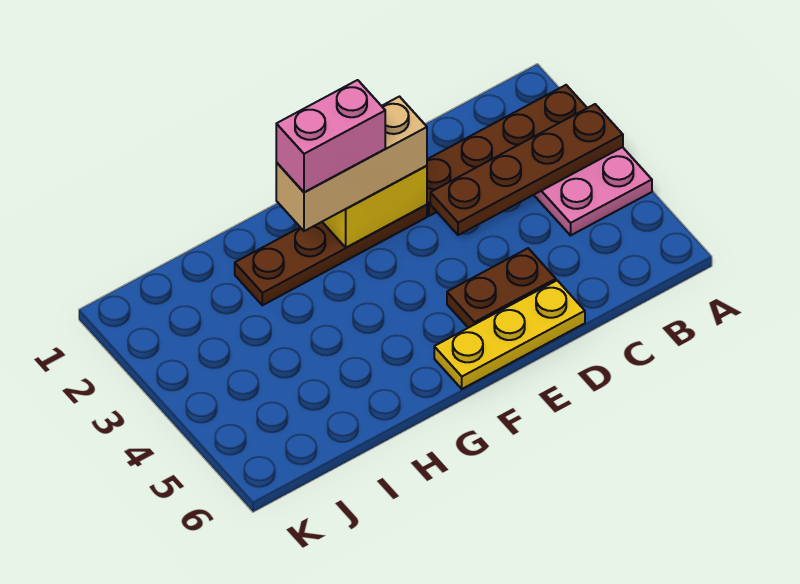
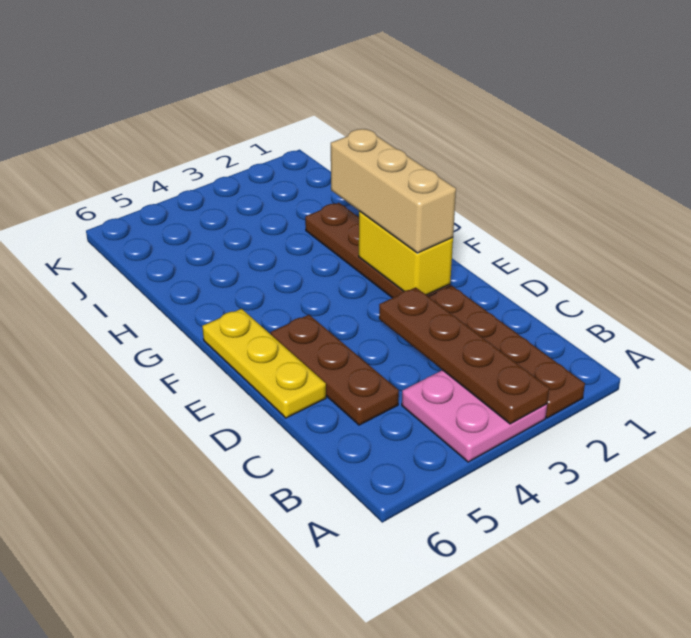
brown 1x2 plate [447,248,556,328] -> brown 1x3 plate [271,315,399,425]
pink 1x2 brick [276,80,385,192] -> none

